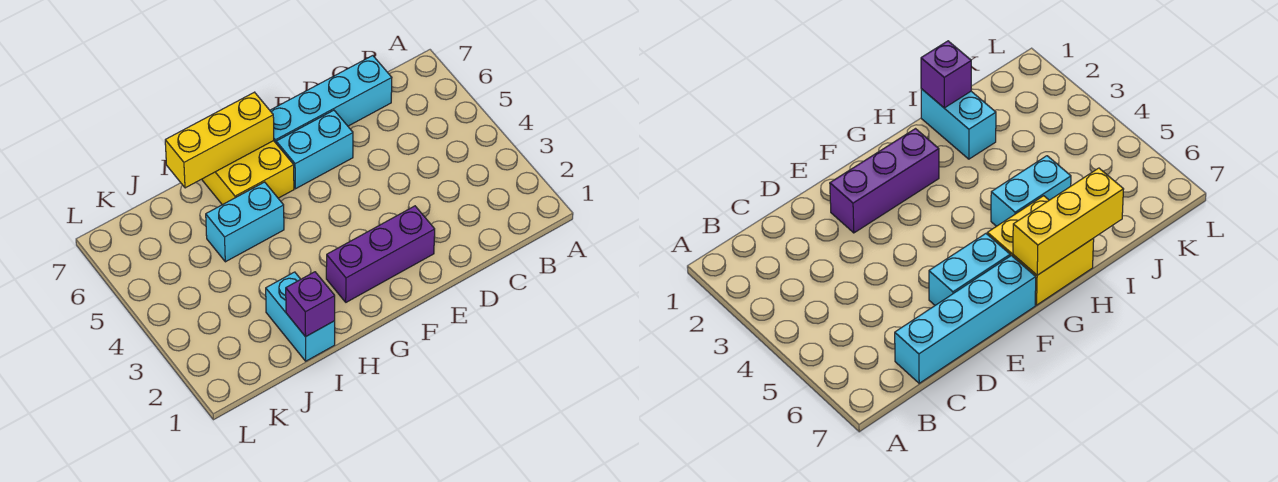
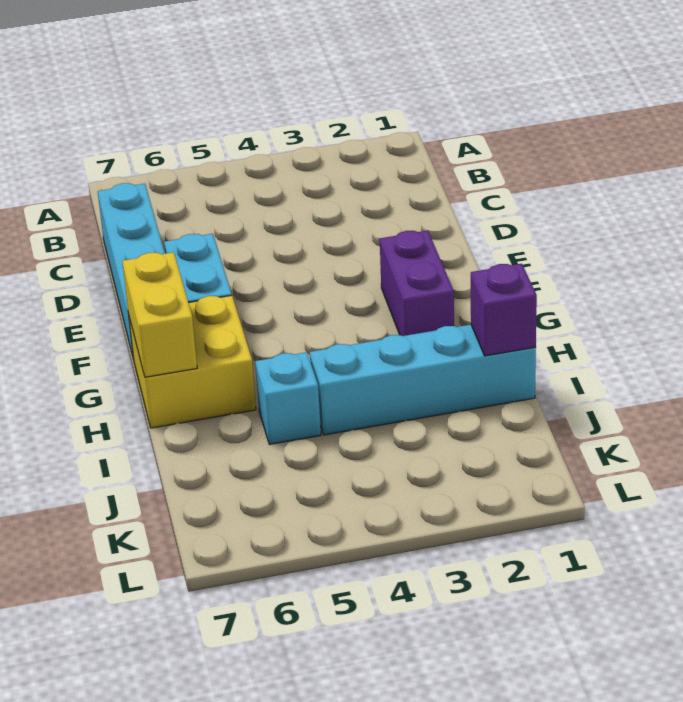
purple 1x3 brick [326,206,435,302] -> purple 1x2 brick [380,231,454,336]
yellow 1x3 brick [165,92,274,188] -> yellow 1x2 brick [122,252,197,377]
cyan 1x2 brick [206,182,284,262] -> cyan 1x1 brick [255,352,321,444]
cyan 1x2 brick [266,272,335,361] -> cyan 1x4 brick [310,325,536,435]

